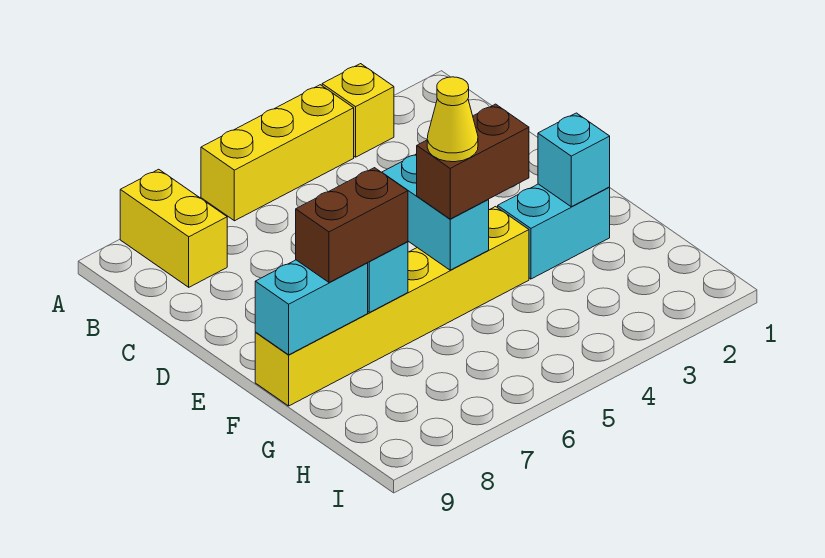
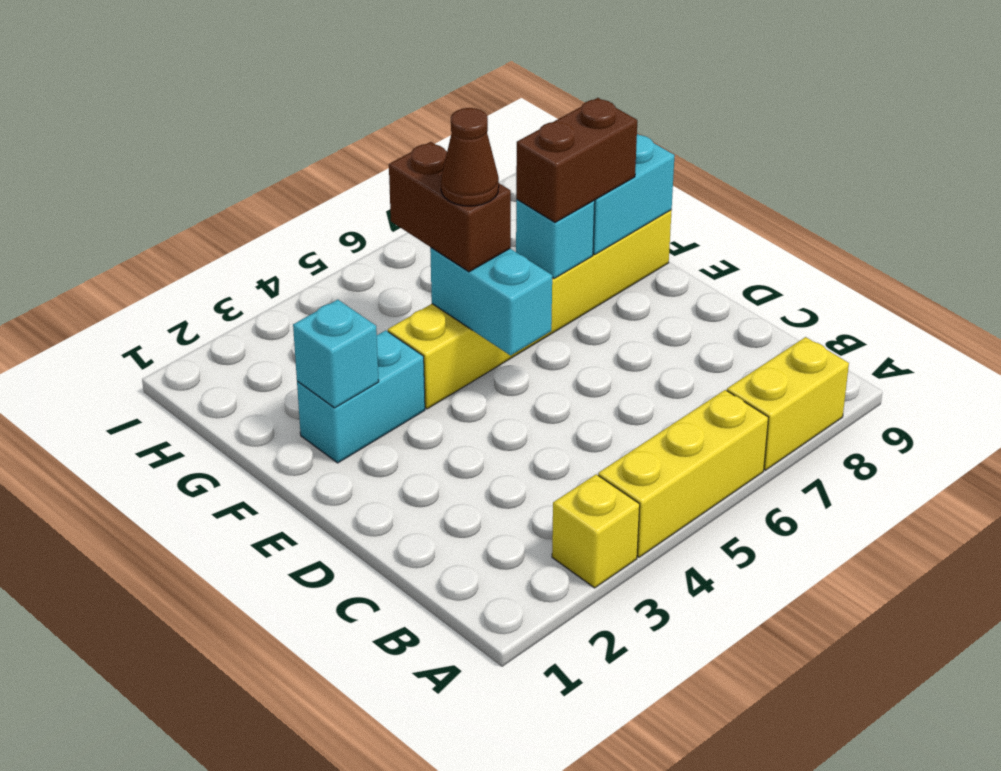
yellow 1x2 brick [120,169,227,287] -> yellow 1x2 brick turned to [727,337,849,470]
brown 1x2 brick [417,104,529,219] -> brown 1x2 brick turned to [389,142,511,272]
yellow 1x1 cone [427,77,478,162] -> brown 1x1 cone [441,108,499,206]

